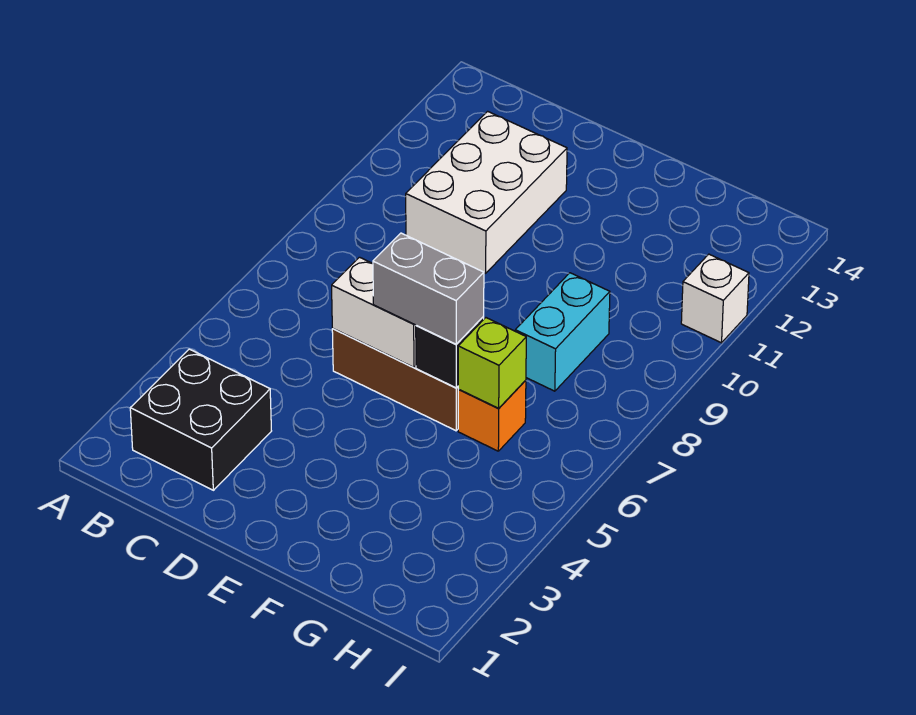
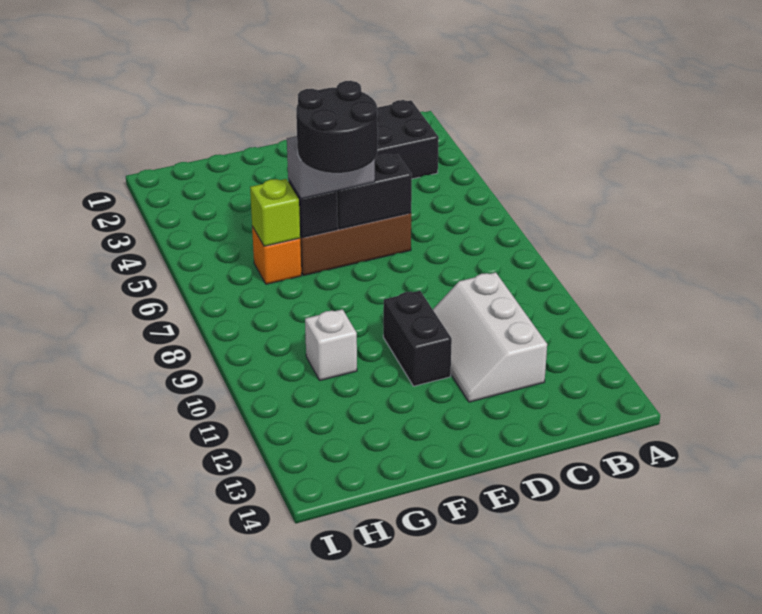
white 2x3 brick [406,111,567,273] -> white 2x3 slope [433,272,547,402]
white 1x2 brick [332,257,416,368] -> black 1x2 brick [337,155,412,229]
none -> black 2x2 round brick [296,81,378,173]
none -> black 1x2 brick [383,291,452,386]
cyan 1x2 brick [515,273,610,391] -> none
white 1x1 brick [681,254,749,343] -> white 1x1 brick moved to [305,309,357,380]

